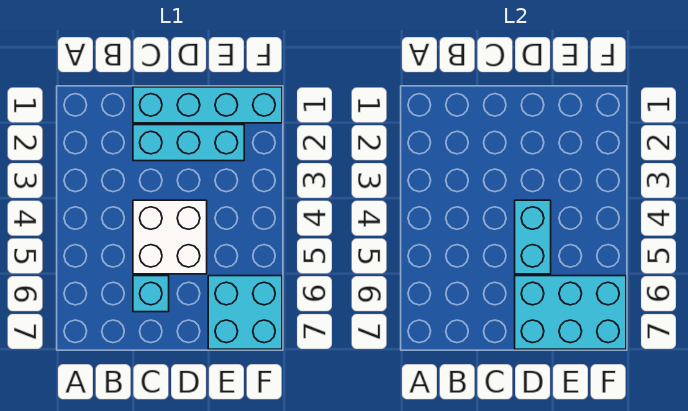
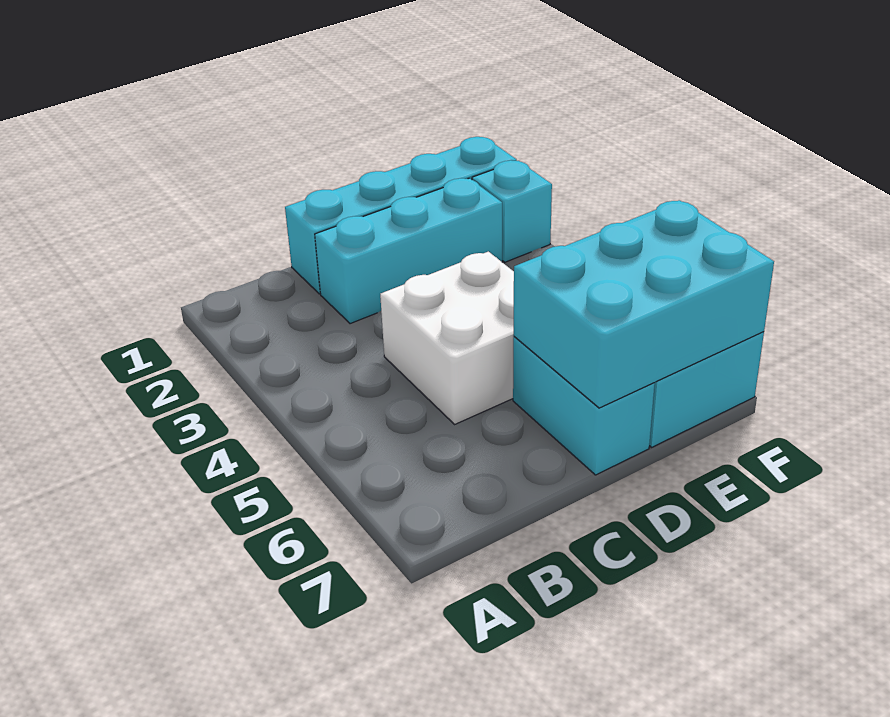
cyan 1x1 brick [133,276,169,312] -> cyan 1x1 brick moved to [472,160,552,262]
cyan 1x2 brick [515,200,551,274] -> cyan 1x2 brick moved to [513,337,655,475]

